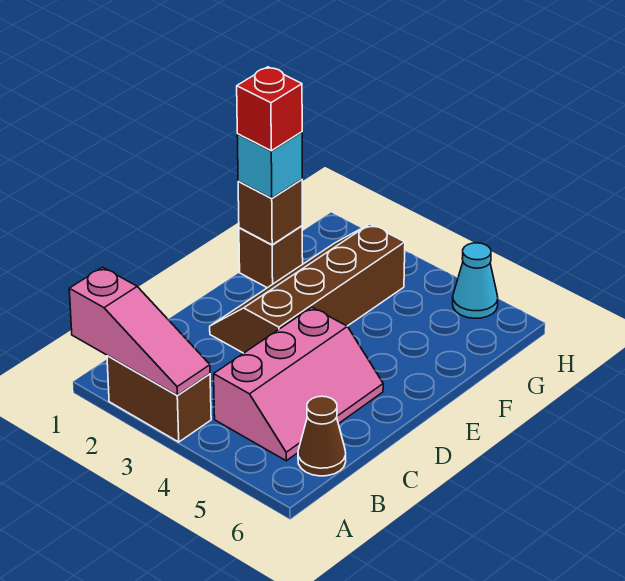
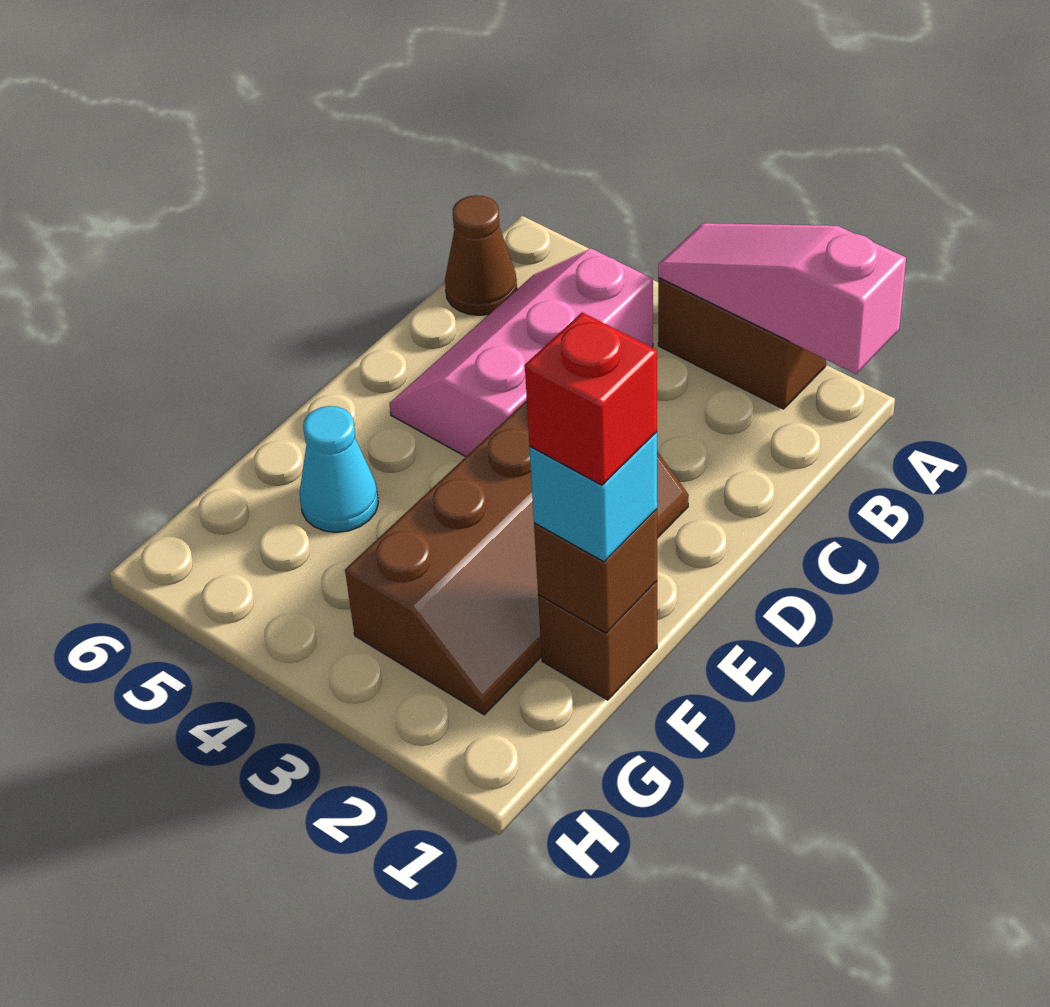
cyan 1x1 cone [453,243,498,318] -> cyan 1x1 cone moved to [300,406,378,532]

